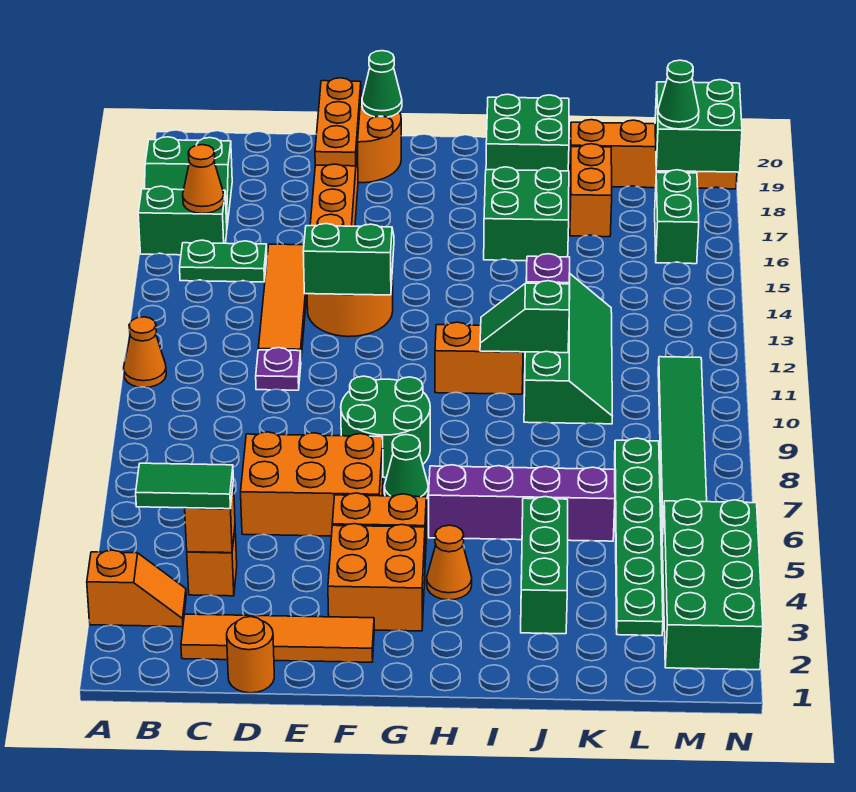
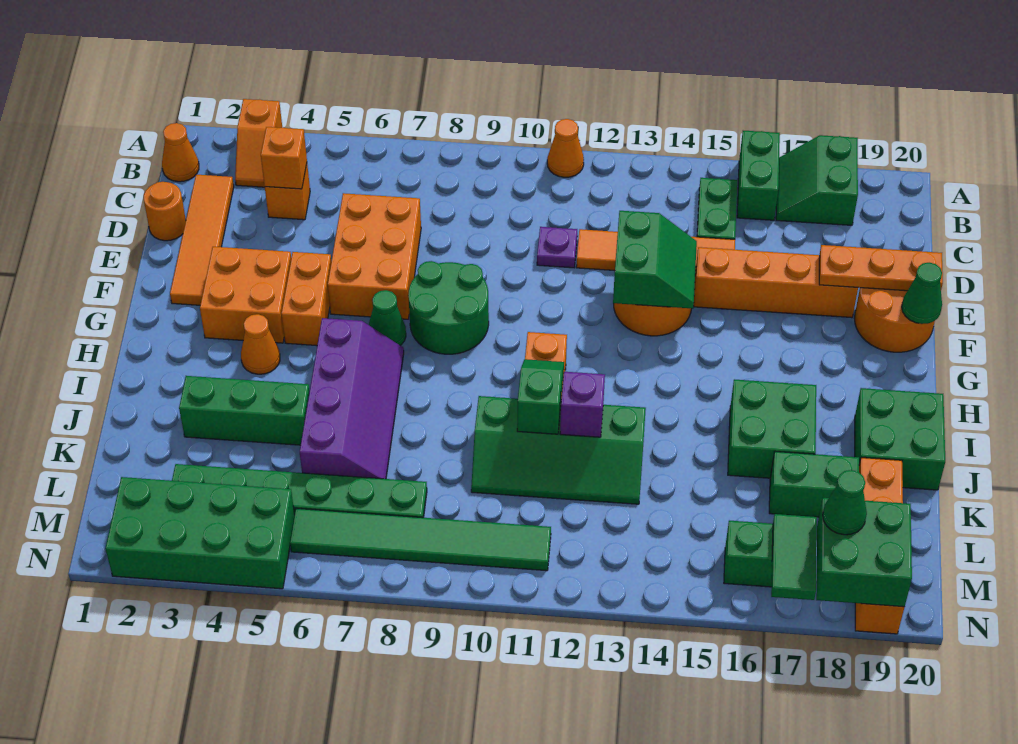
green 1x2 tile [136,463,233,509] -> green 1x2 tile moved to [771,514,817,600]
orange 1x1 cone [183,145,224,214] -> orange 1x1 cone moved to [162,123,199,182]
orange 1x2 brick [570,144,612,237] -> green 1x2 brick [769,452,859,517]

